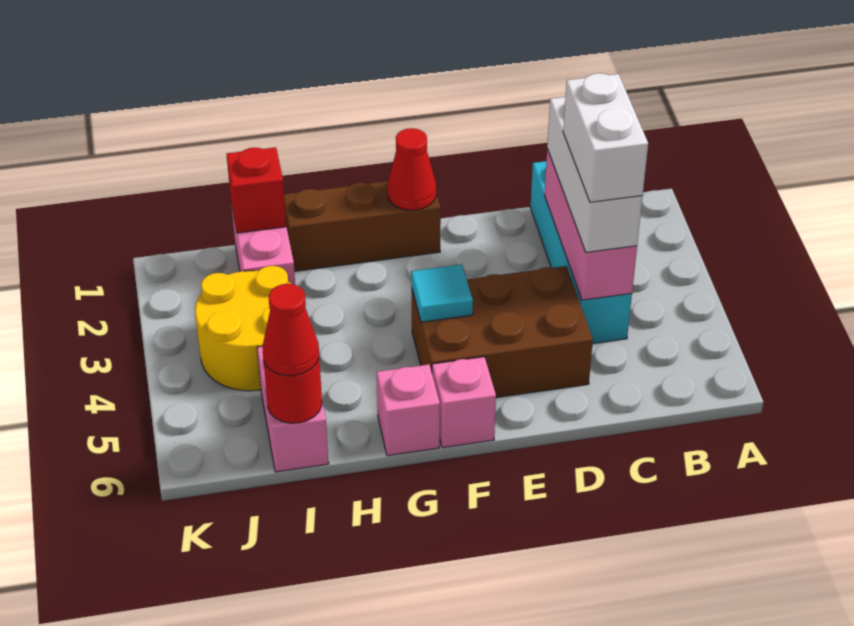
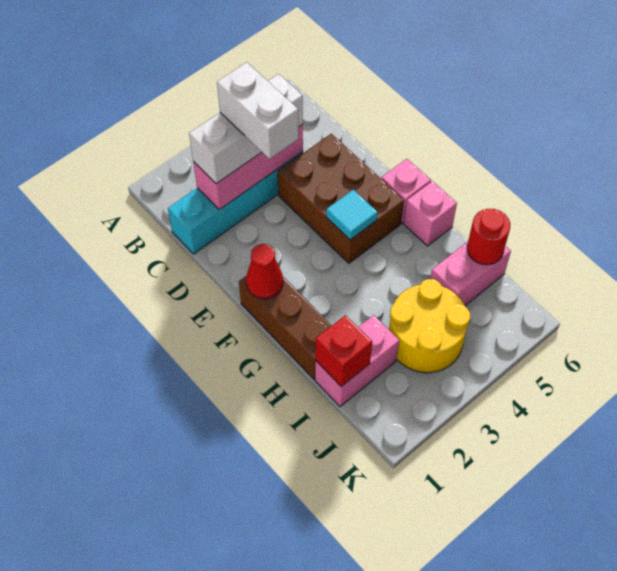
white 1x2 brick [563,73,648,202] -> white 1x2 brick turned to [217,62,298,159]
red 1x1 cone [263,284,319,376] -> none

